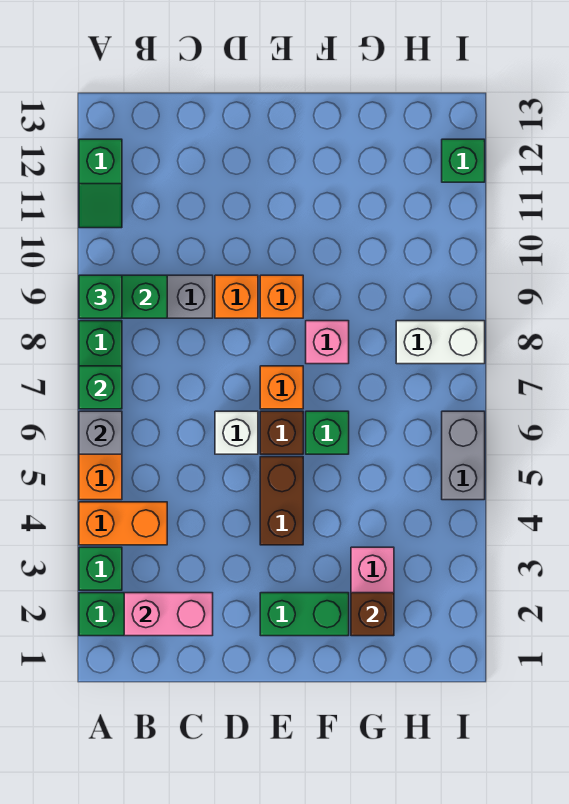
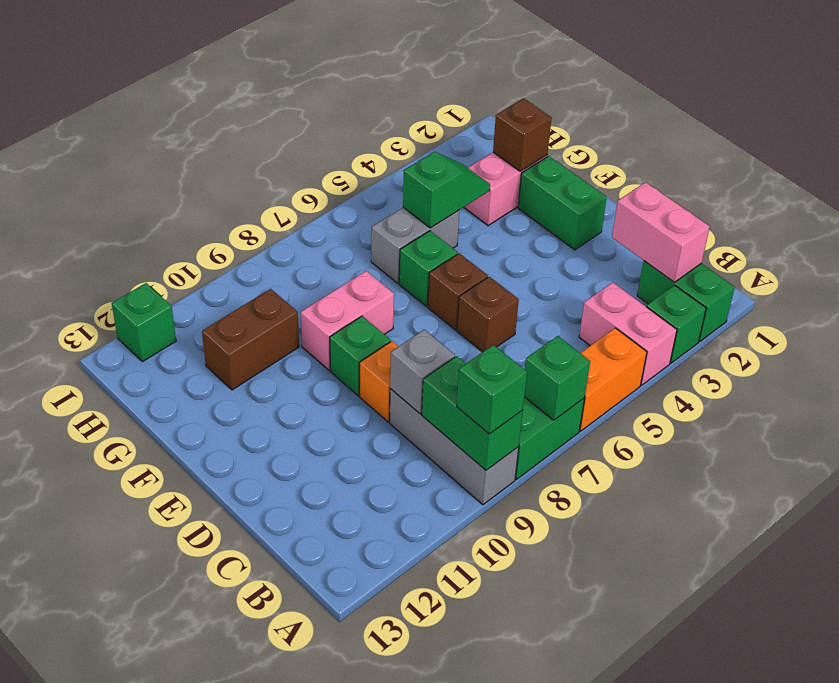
orange 1x2 brick [79,502,167,545] -> pink 1x2 brick [579,282,677,385]
grey 1x1 brick [79,411,122,454] -> grey 1x1 brick moved to [390,330,455,414]
green 1x2 slope [79,139,122,228] -> green 1x2 slope moved to [403,152,490,228]
white 1x1 brick [215,411,258,454] -> brown 1x1 brick [457,277,519,352]
brown 1x2 brick [260,457,303,545] -> brown 1x2 brick moved to [202,289,299,390]
orange 1x1 brick [260,366,303,409] -> none
orange 1x1 brick [260,275,303,318] -> green 1x1 brick [330,316,391,396]
pink 1x1 brick [306,321,349,364] -> pink 1x2 brick [301,271,394,370]
white 1x2 brick [396,321,485,364] -> none
grey 1x2 brick [442,411,485,500] -> grey 1x2 brick moved to [371,208,459,283]

